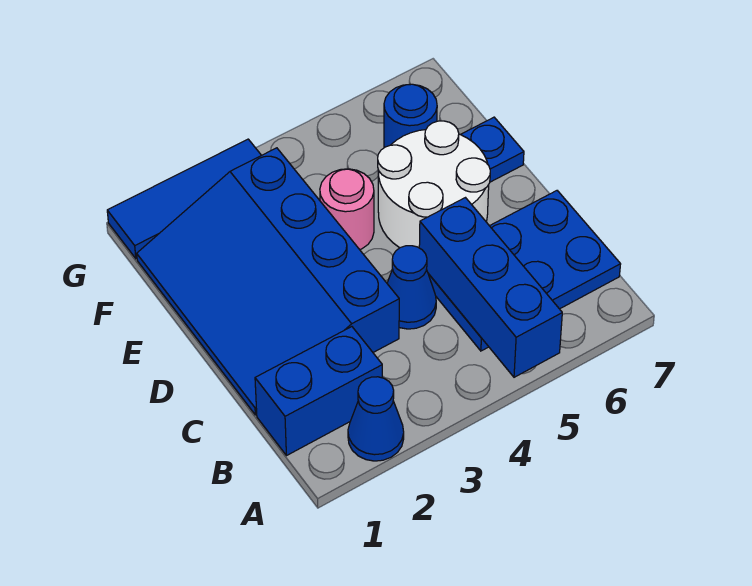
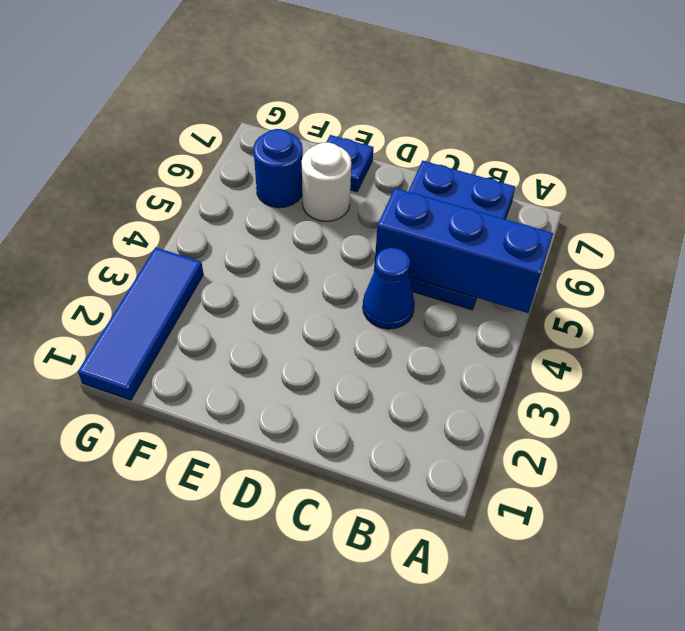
blue 1x1 cone [348,377,404,461] -> none
blue 1x2 brick [255,327,382,456] -> none
blue 3x4 slope [137,148,399,415] -> none
white 2x2 round brick [378,121,490,248] -> white 1x1 round brick [302,143,351,221]
pink 1x1 round brick [320,169,374,250] -> none

